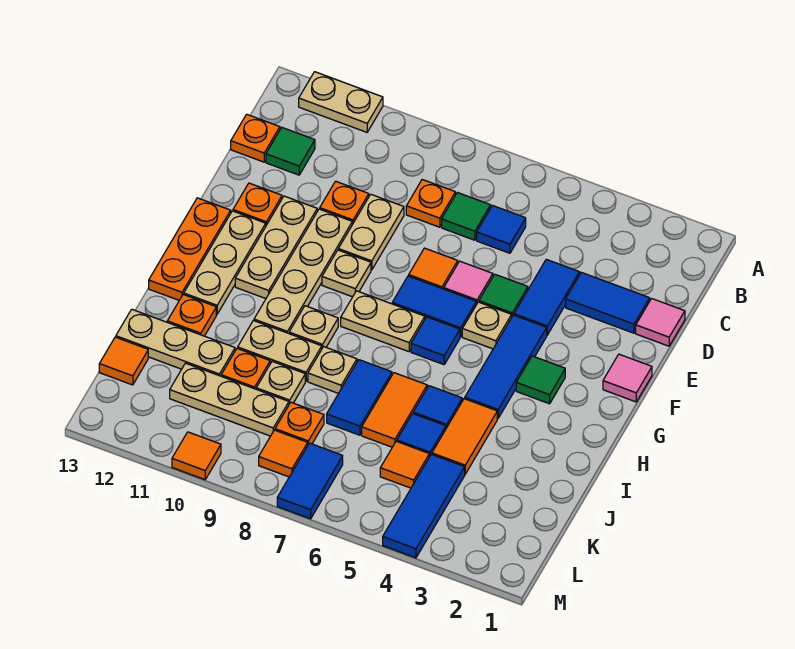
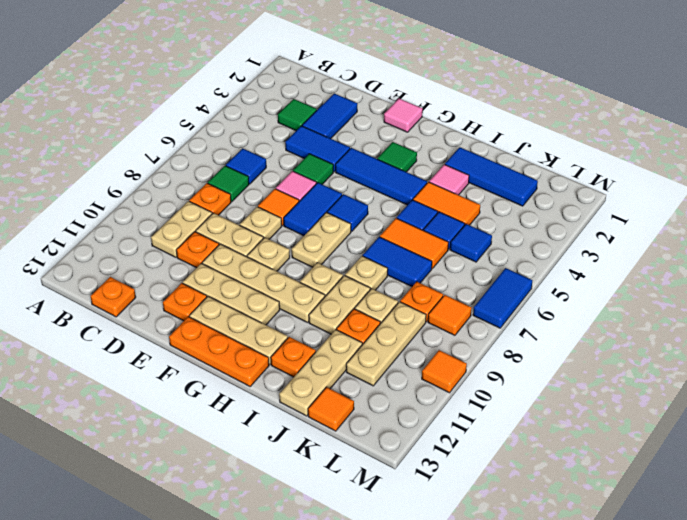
tan 1x2 plate [299,72,383,132] -> tan 1x2 plate moved to [151,201,212,257]
green 1x1 tile [266,128,315,175] -> green 1x1 tile moved to [278,99,317,131]
pink 1x1 tile [636,299,685,346] -> pink 1x1 tile moved to [429,164,469,195]
tan 1x1 plate [462,302,512,349] -> tan 1x1 plate moved to [240,207,282,239]
blue 1x3 tile [383,454,465,558] -> blue 1x3 tile moved to [445,147,538,206]
orange 1x1 tile [380,441,429,488] -> blue 1x1 tile [450,224,492,262]
blue 1x2 tile [277,443,343,519] -> blue 1x2 tile turned to [473,268,532,328]

